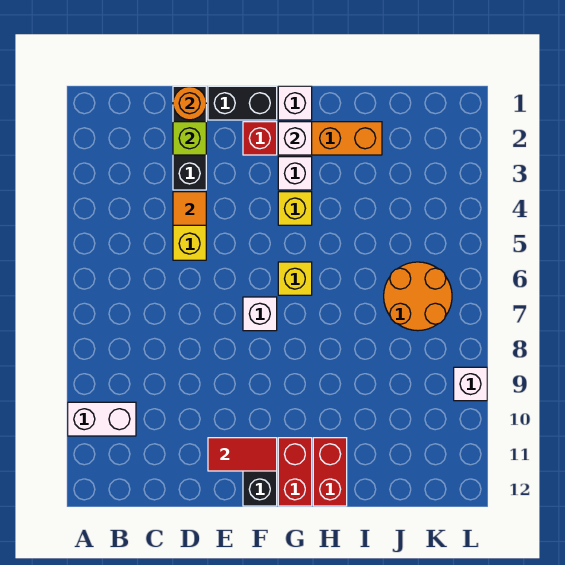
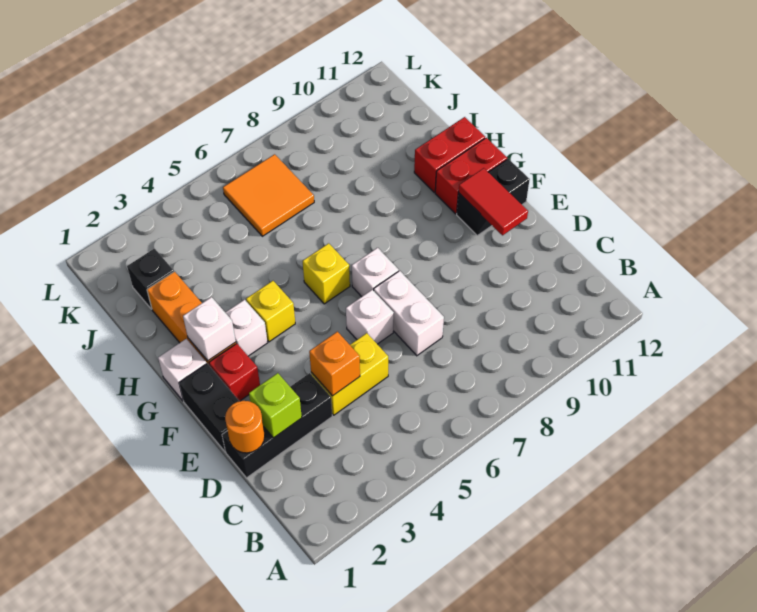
white 1x2 brick [68,402,136,436] -> white 1x2 brick moved to [374,271,444,356]
orange 1x1 tile [173,192,206,225] -> orange 1x1 brick [309,332,360,396]
none -> black 1x1 brick [127,249,174,309]
orange 2x2 round brick [384,262,452,331] -> orange 2x2 tile [223,154,314,236]
white 1x1 brick [454,367,487,401] -> white 1x1 brick moved to [346,290,394,344]

